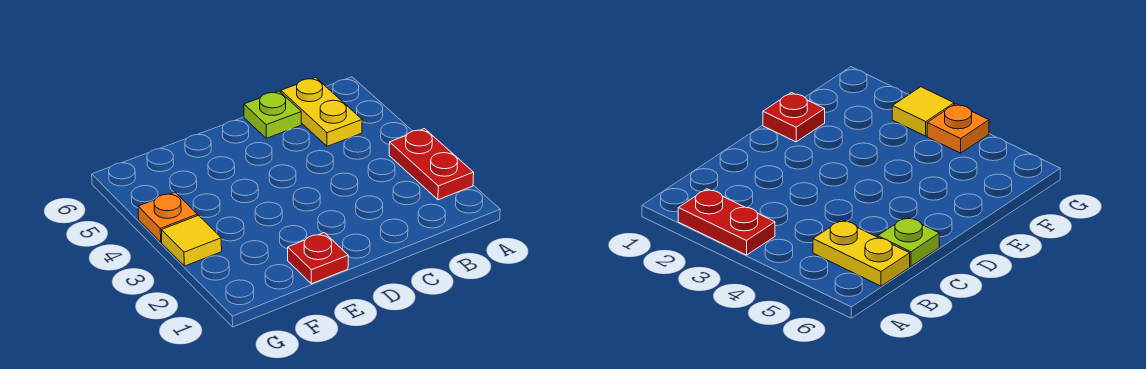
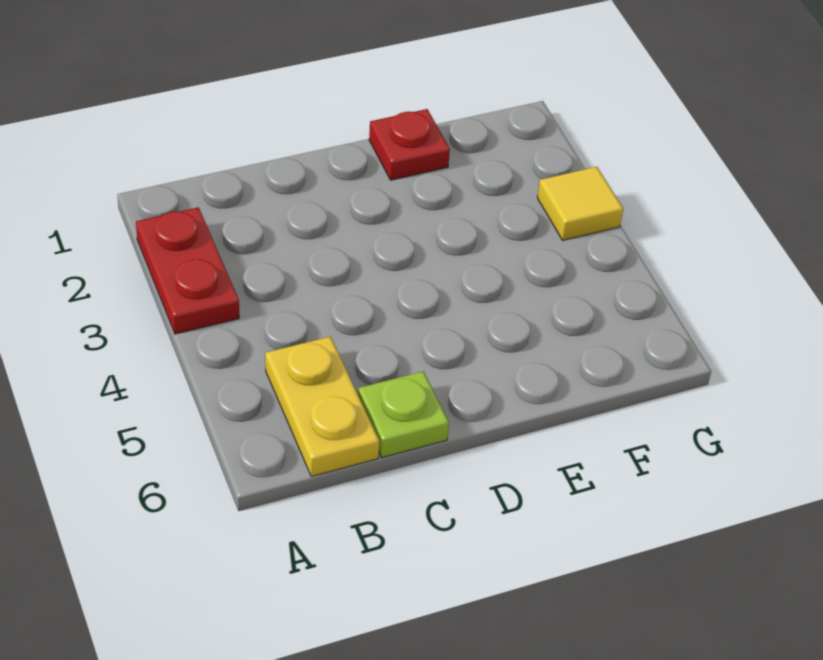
orange 1x1 plate [138,192,198,242] -> none

